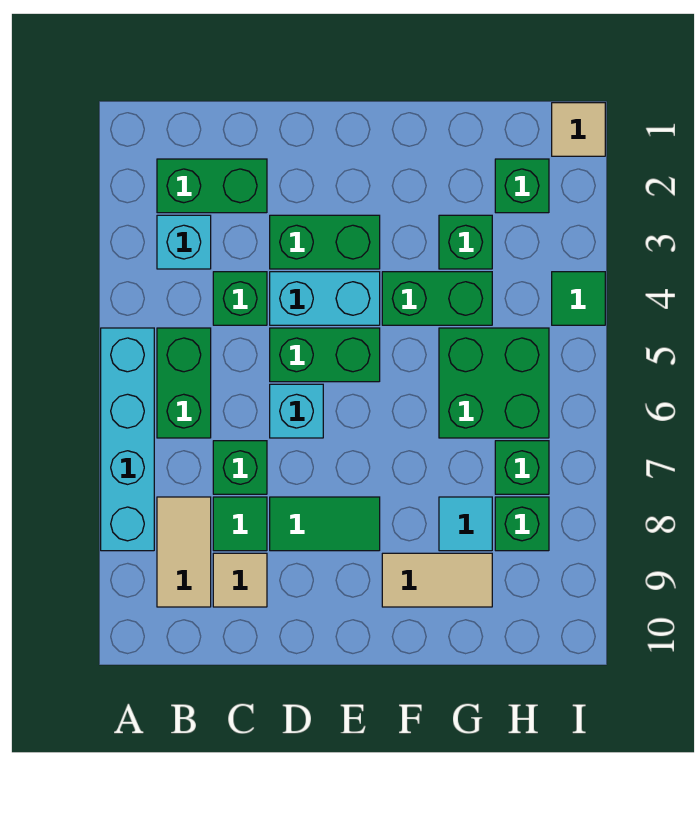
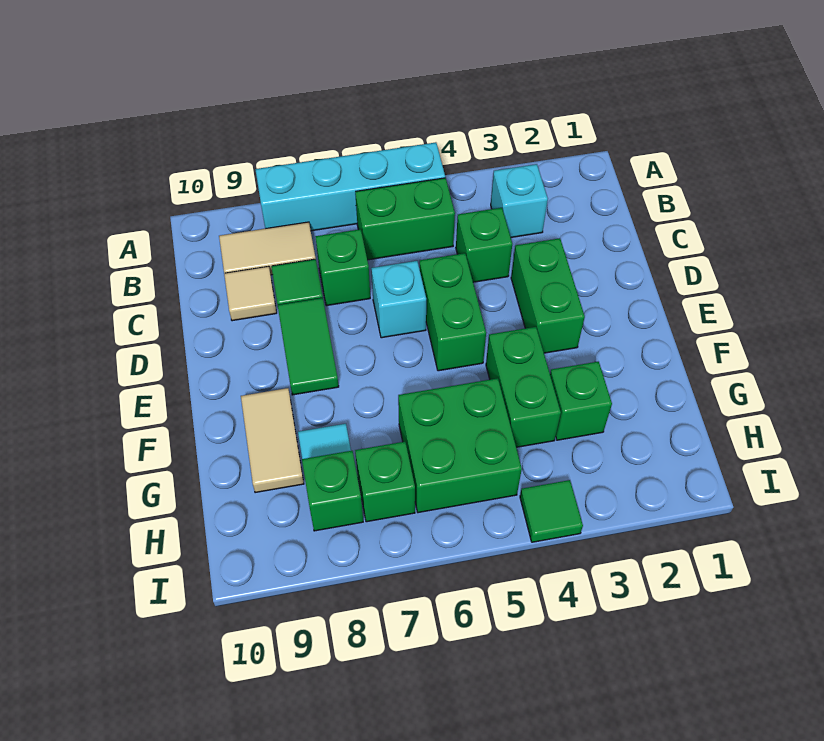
green 1x2 brick [157,159,267,213] -> none
cyan 1x2 brick [270,272,380,325] -> none
green 1x1 brick [495,159,549,213] -> none
tan 1x1 tile [552,103,605,156] -> none

